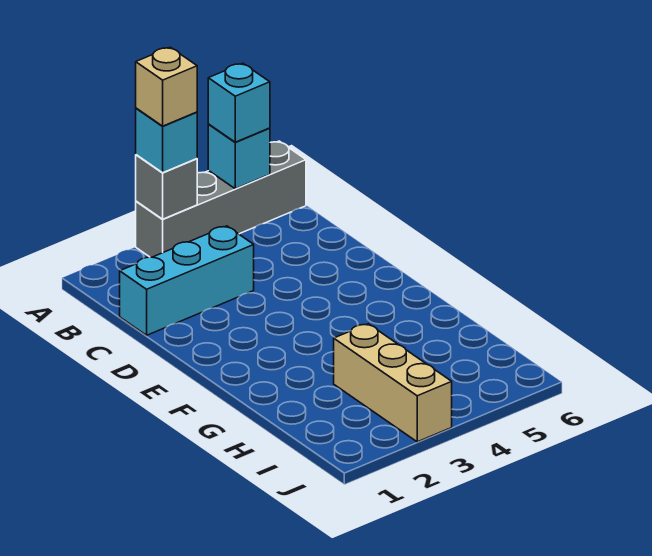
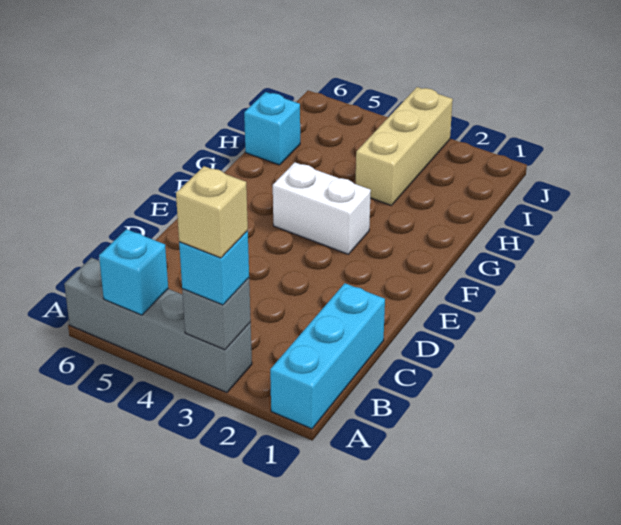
cyan 1x1 brick [208,63,270,142] -> cyan 1x1 brick moved to [244,92,300,165]
cyan 1x3 brick [120,226,254,335] -> cyan 1x3 brick turned to [270,283,385,429]
none -> white 1x2 brick [273,162,371,254]

